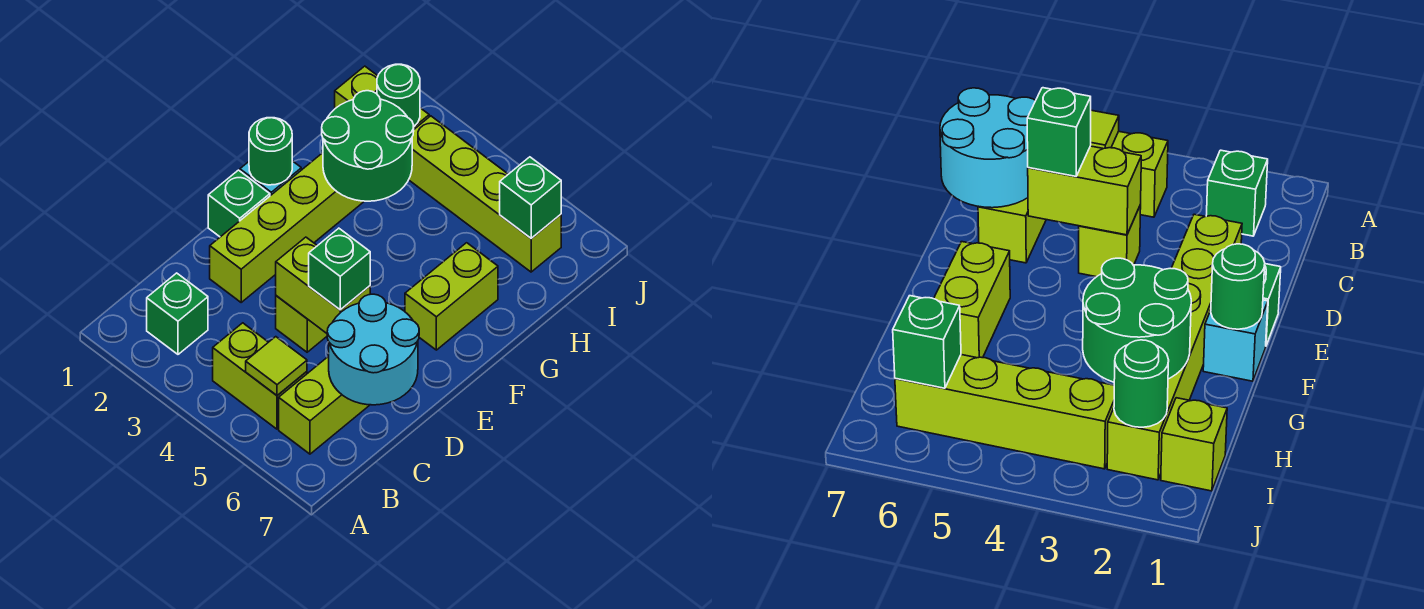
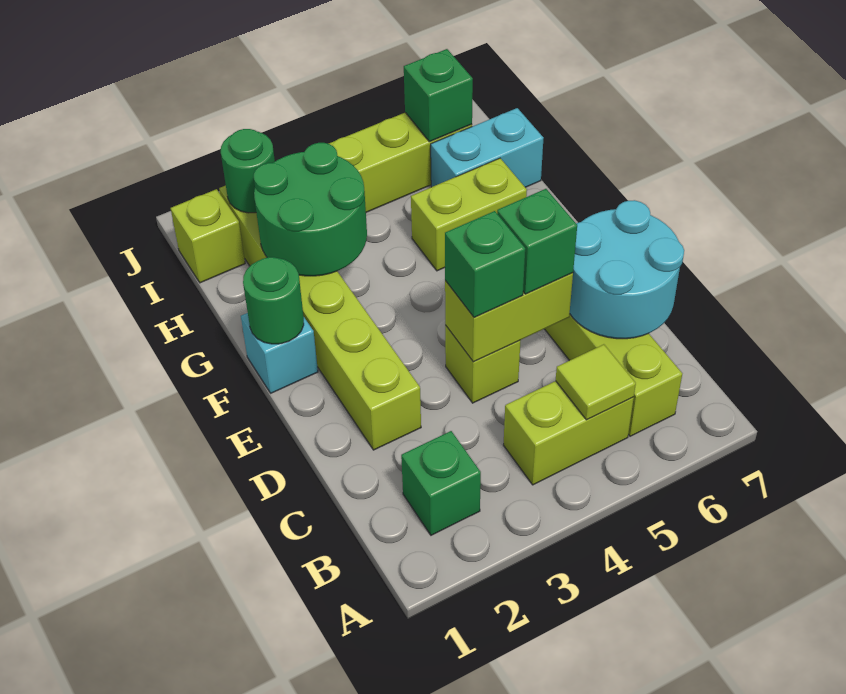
green 1x1 brick [208,170,270,237] -> green 1x1 brick moved to [445,211,525,317]
lime 1x2 brick [405,243,498,350] -> lime 1x2 brick turned to [411,158,527,271]
none -> cyan 1x2 brick [431,108,543,187]

